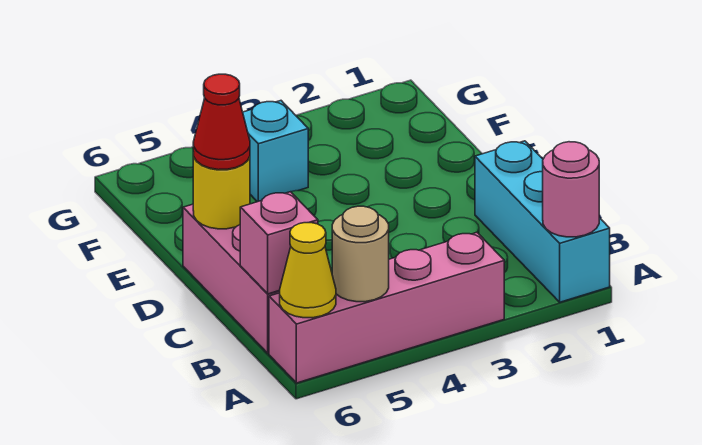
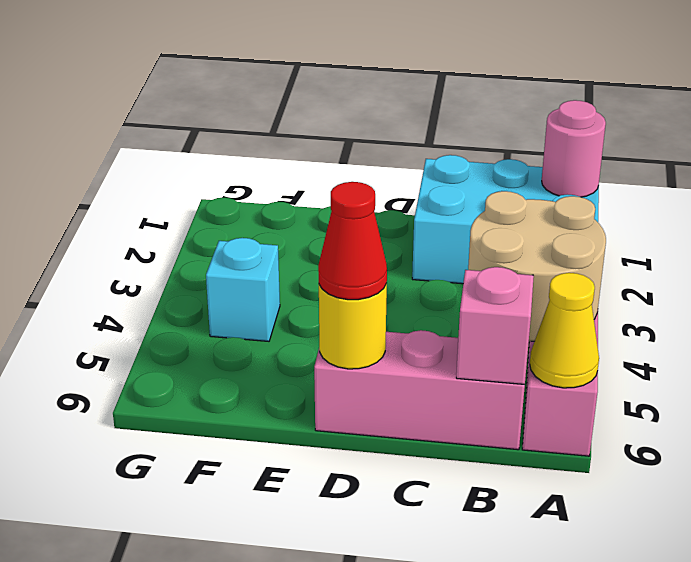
cyan 1x3 brick [475,141,610,302] -> cyan 2x3 brick [412,155,599,284]
tan 1x1 round brick [332,206,389,302] -> tan 2x2 round brick [468,191,606,341]

